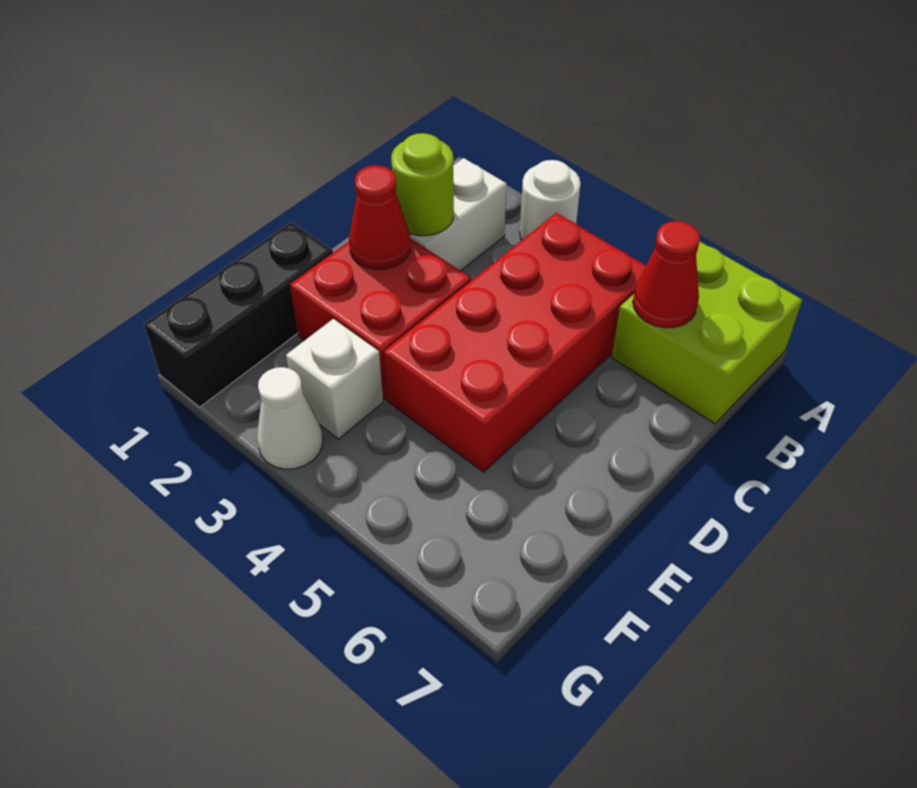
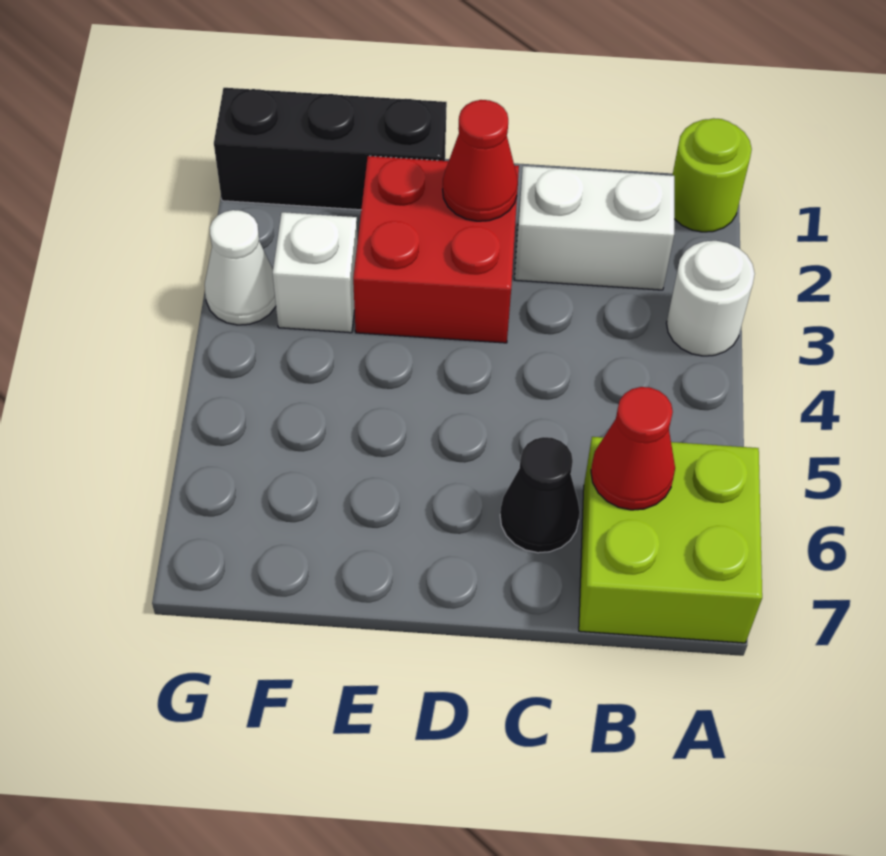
red 2x4 brick [384,213,646,472] -> none
lime 1x1 round brick [391,133,454,236] -> lime 1x1 round brick moved to [672,118,752,232]
none -> black 1x1 cone [500,437,580,553]

